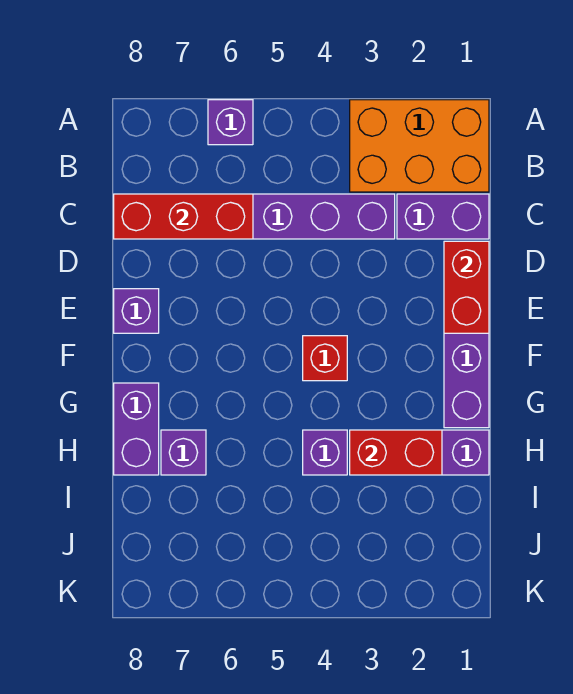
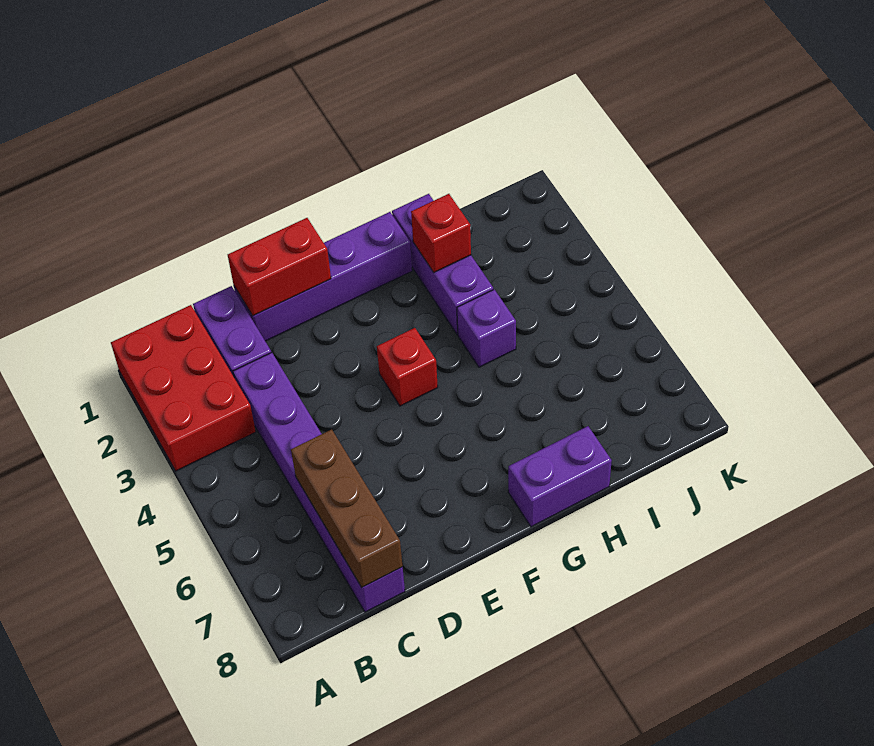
orange 2x3 brick [350,100,489,192] -> red 2x3 brick [111,305,256,471]
purple 1x1 brick [208,100,253,145] -> none
red 1x3 brick [114,194,253,239] -> brown 1x3 brick [291,429,403,587]
purple 1x1 brick [114,289,159,333] -> none
red 1x2 brick [350,430,442,475] -> red 1x1 brick [411,194,471,272]
purple 1x1 brick [161,430,206,475] -> none

